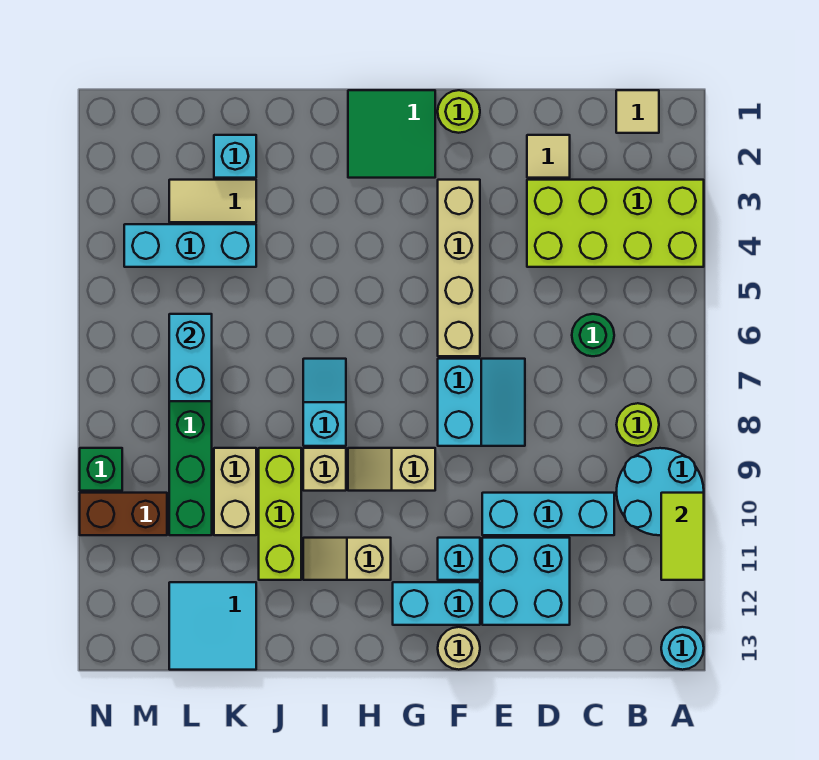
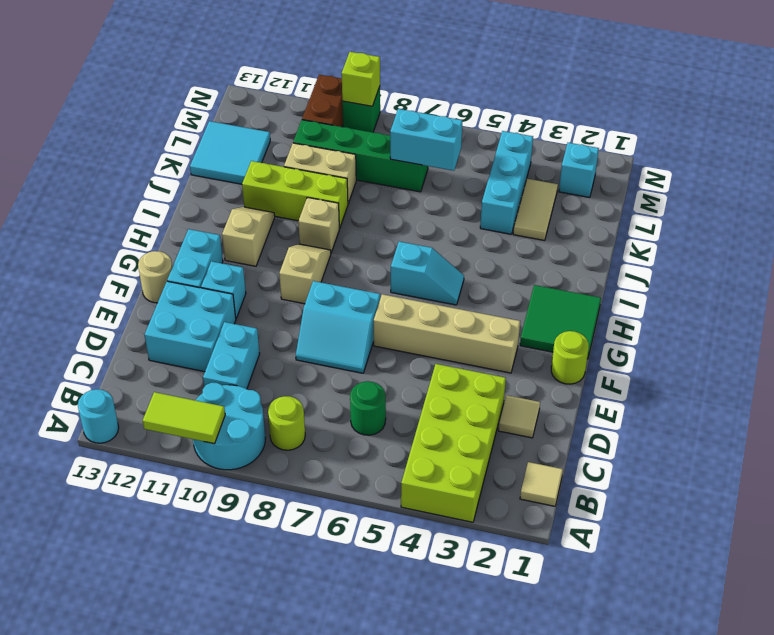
cyan 1x3 brick [482,493,614,535] -> cyan 1x2 brick [203,322,260,389]
cyan 1x2 slope [303,359,346,446] -> cyan 1x2 slope moved to [391,242,464,305]
cyan 1x1 brick [214,135,256,178] -> cyan 1x1 brick moved to [559,143,599,197]
none -> lime 1x1 brick [342,52,380,106]

